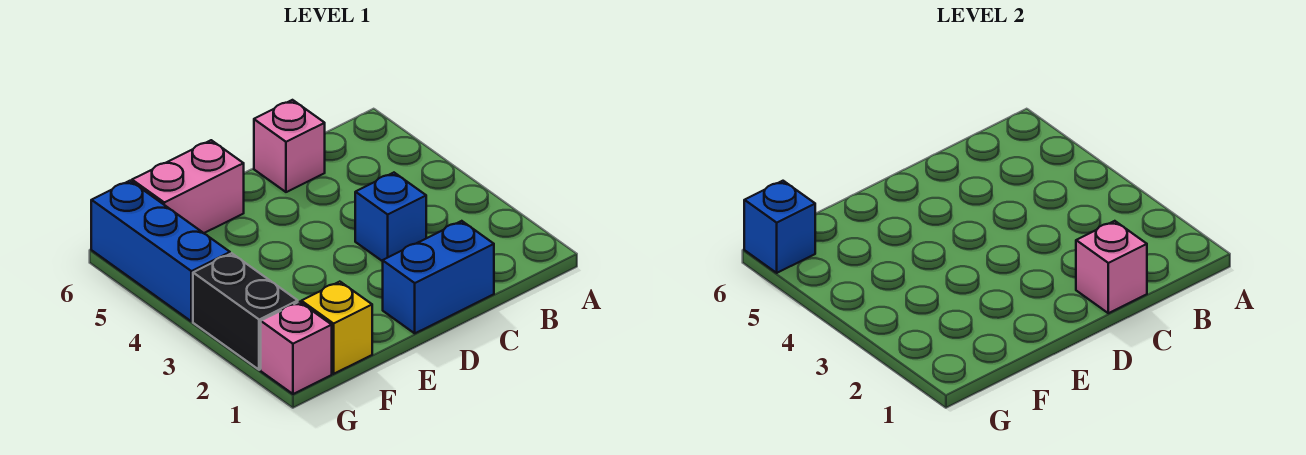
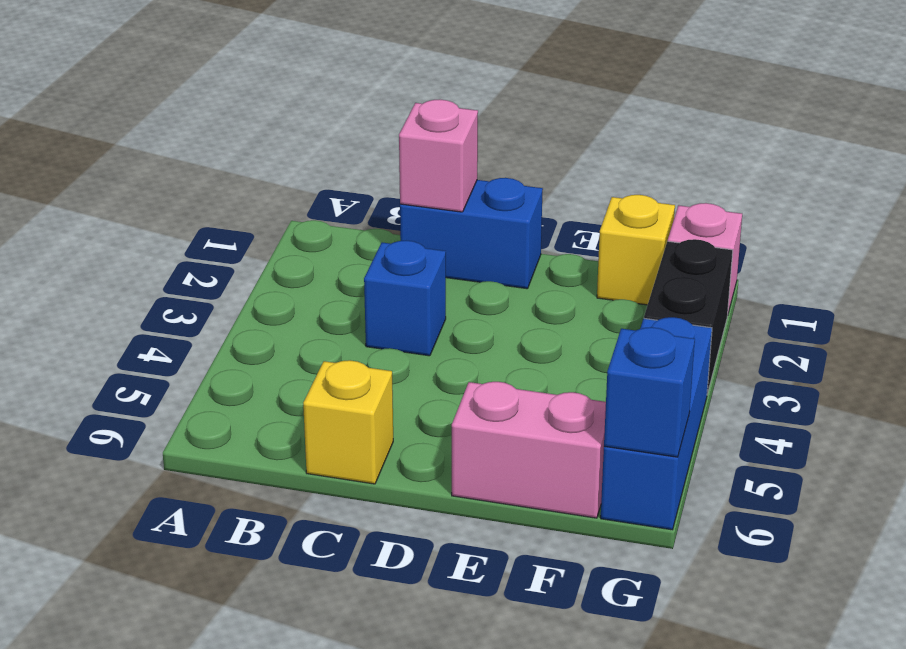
pink 1x1 brick [254,100,325,192] -> yellow 1x1 brick [303,360,393,484]

